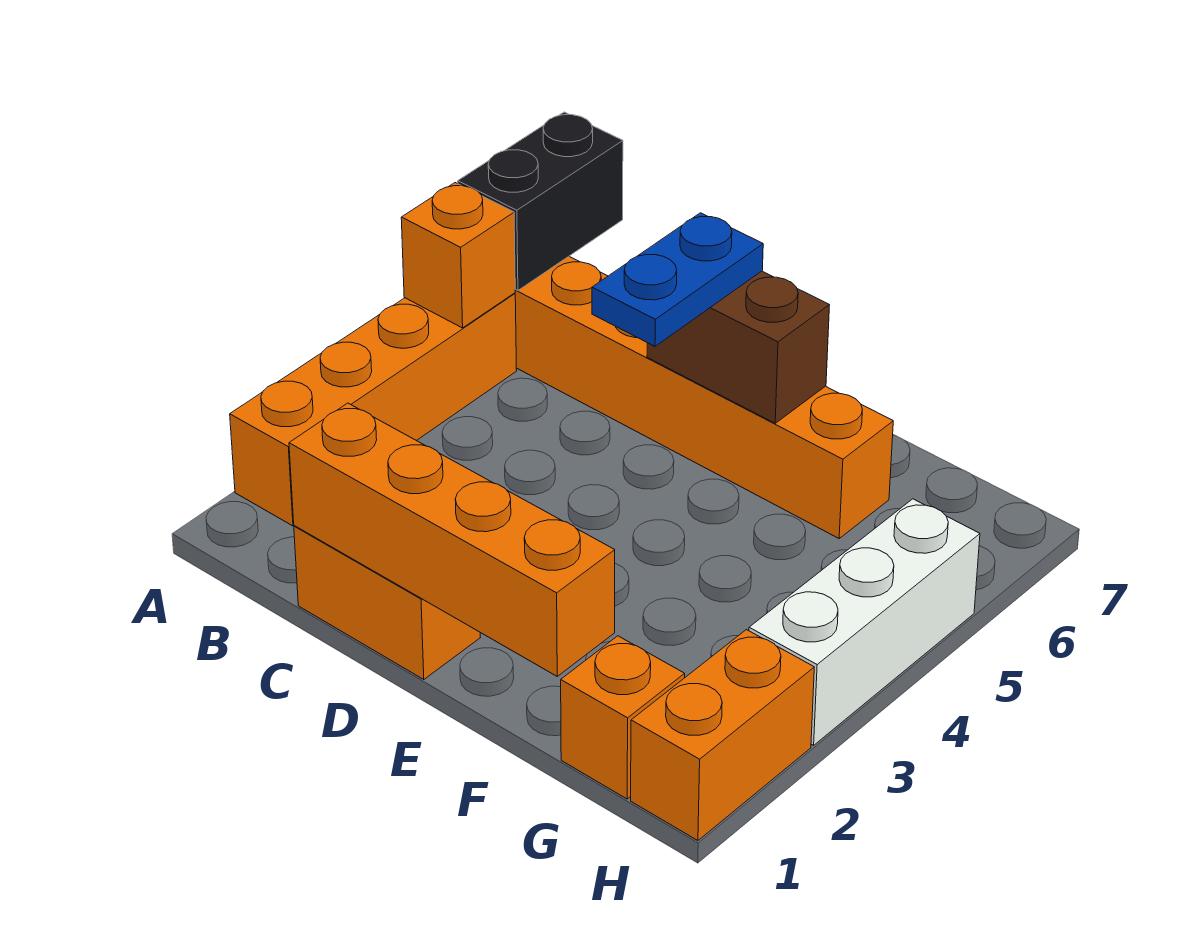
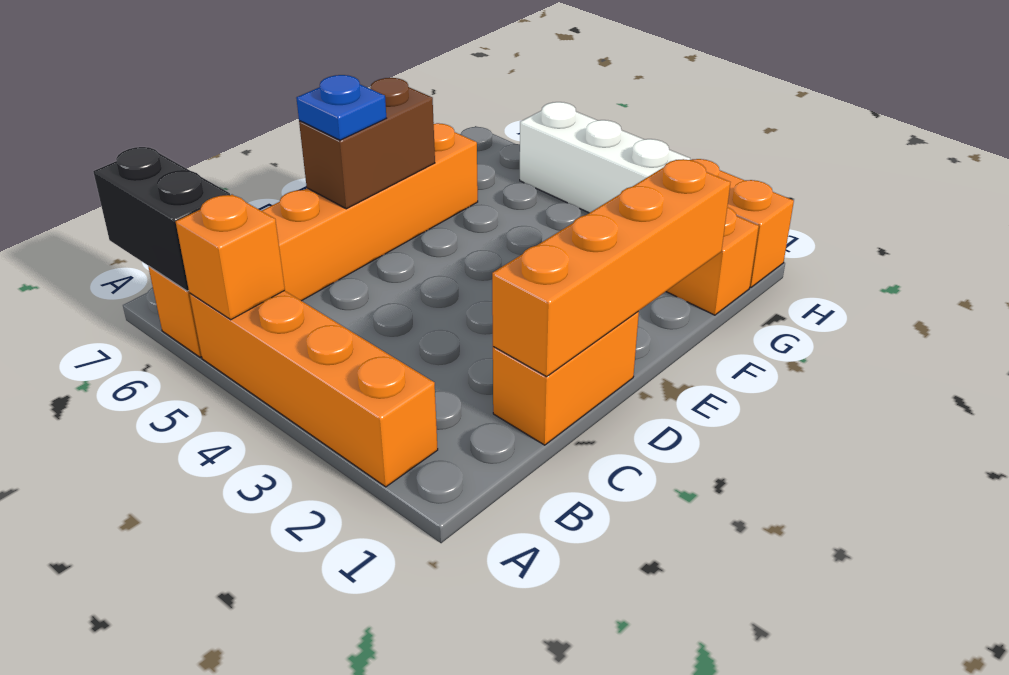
blue 1x2 plate [592,213,763,346] -> blue 1x1 plate [296,75,386,140]

